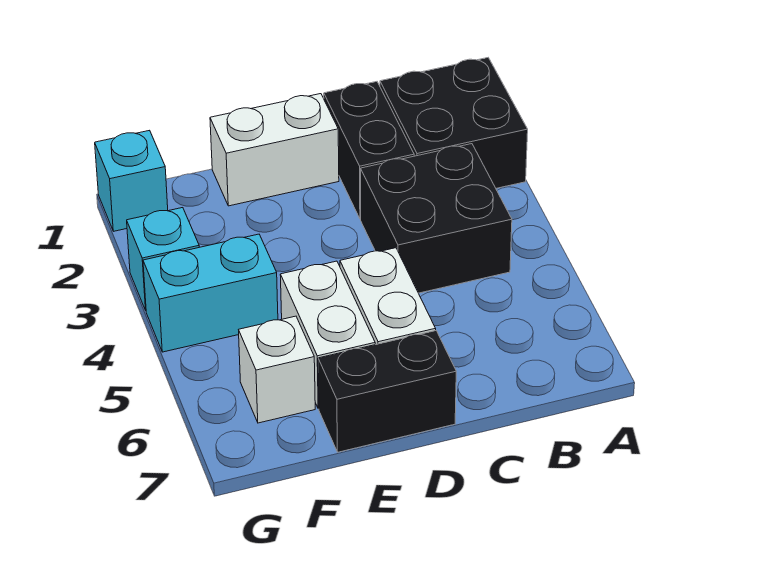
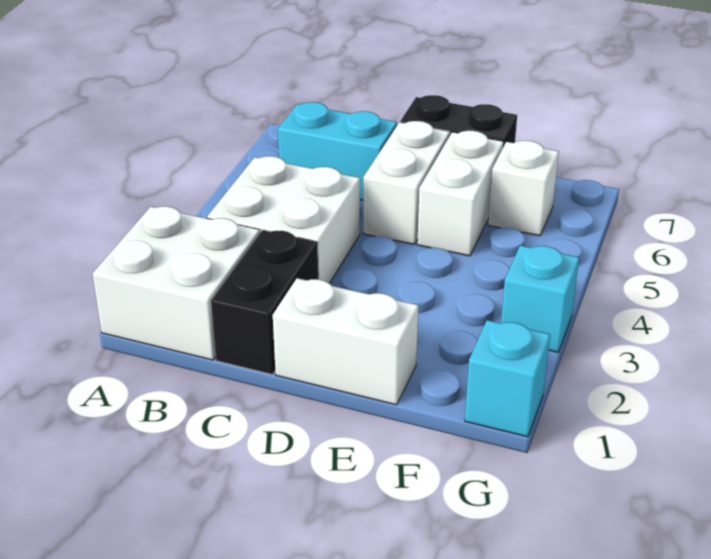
black 2x2 brick [380,58,528,188] -> white 2x2 brick [92,206,260,360]
black 2x2 brick [361,144,512,293] -> white 2x2 brick [207,156,360,283]
cyan 1x2 brick [143,234,278,352] -> cyan 1x2 brick moved to [278,102,397,200]

